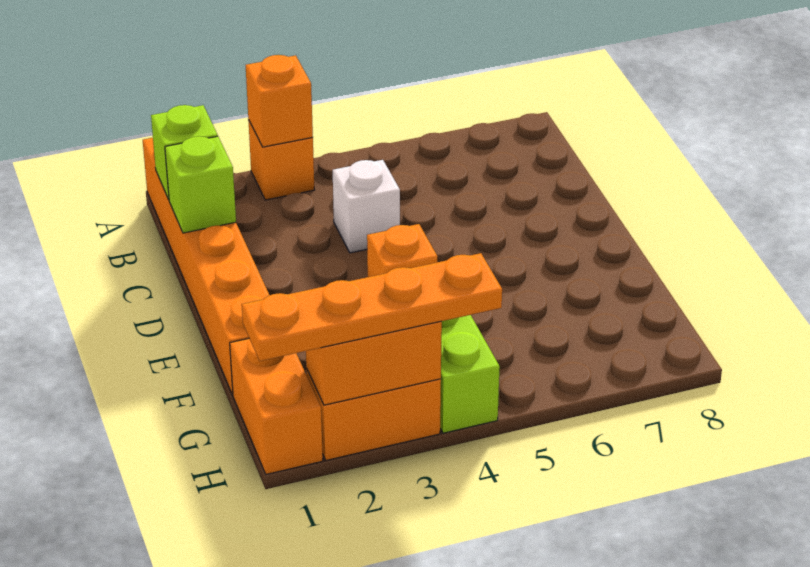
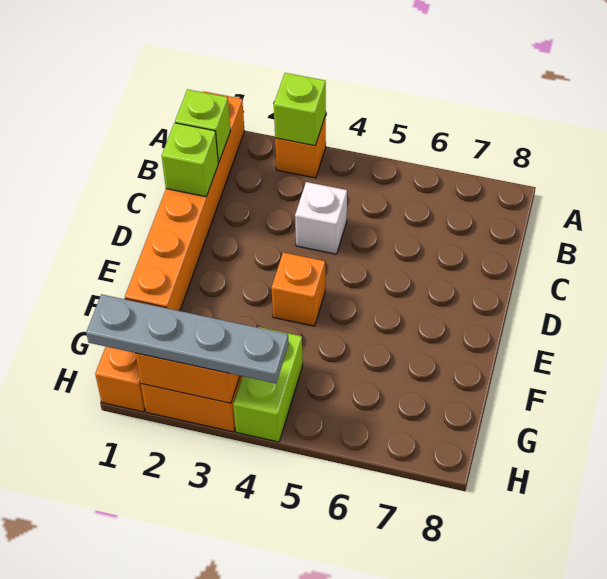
orange 1x1 brick [246,55,313,147] -> lime 1x1 brick [274,73,326,146]
orange 1x4 plate [242,253,502,361] -> grey 1x4 plate [86,294,289,384]

